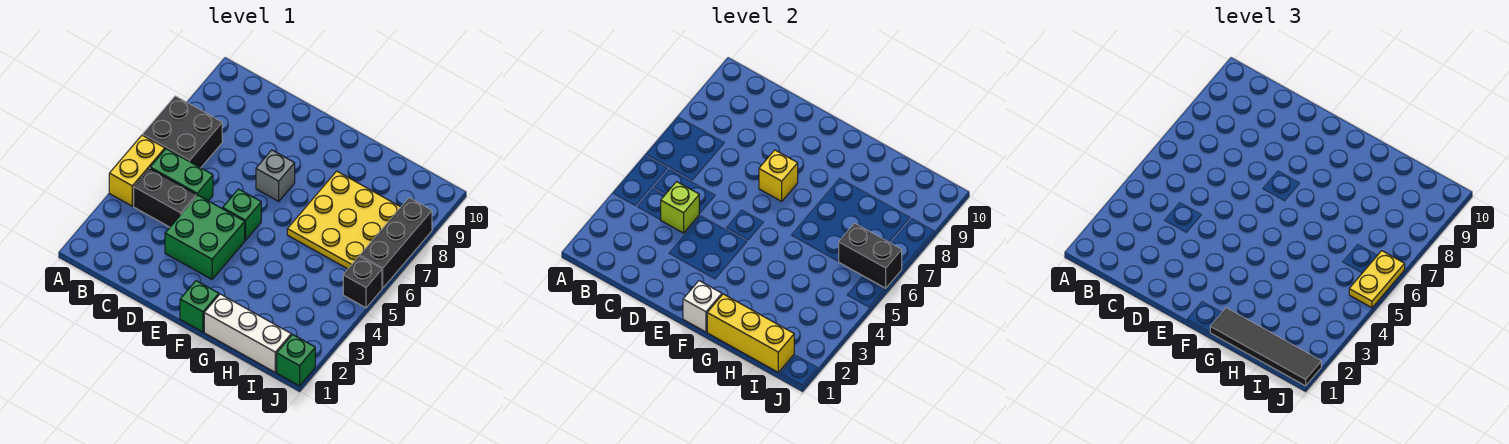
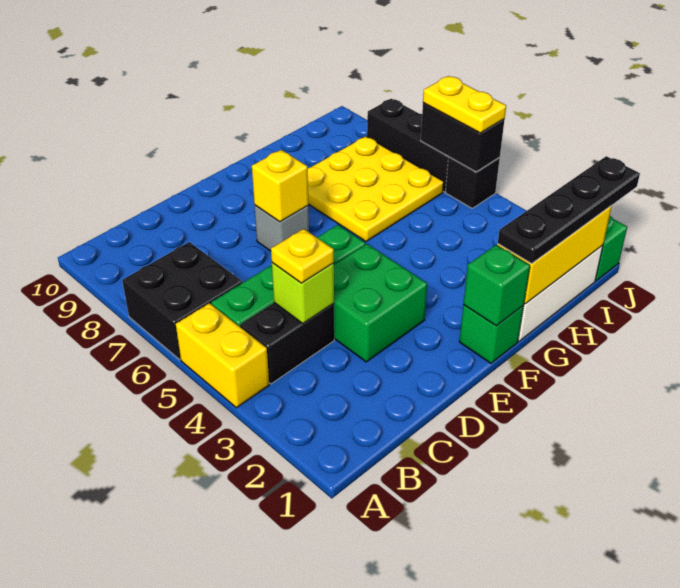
none -> yellow 1x1 plate [271,229,334,283]
white 1x1 brick [683,281,722,332] -> green 1x1 brick [463,245,530,326]
black 1x4 tile [1210,308,1321,386] -> black 1x4 plate [498,156,640,263]
black 1x2 brick [839,223,902,288] -> black 1x2 brick turned to [421,103,505,172]

